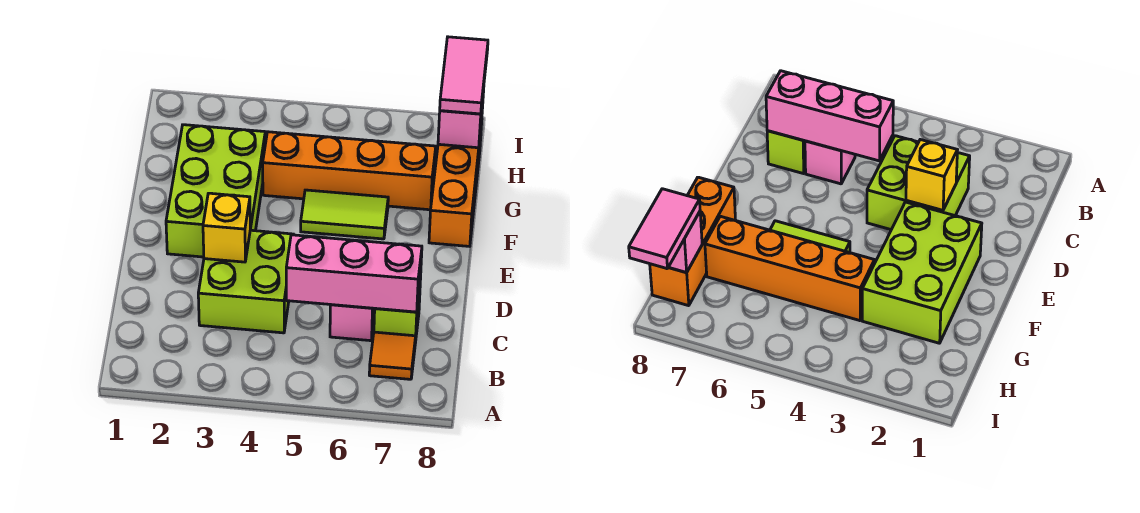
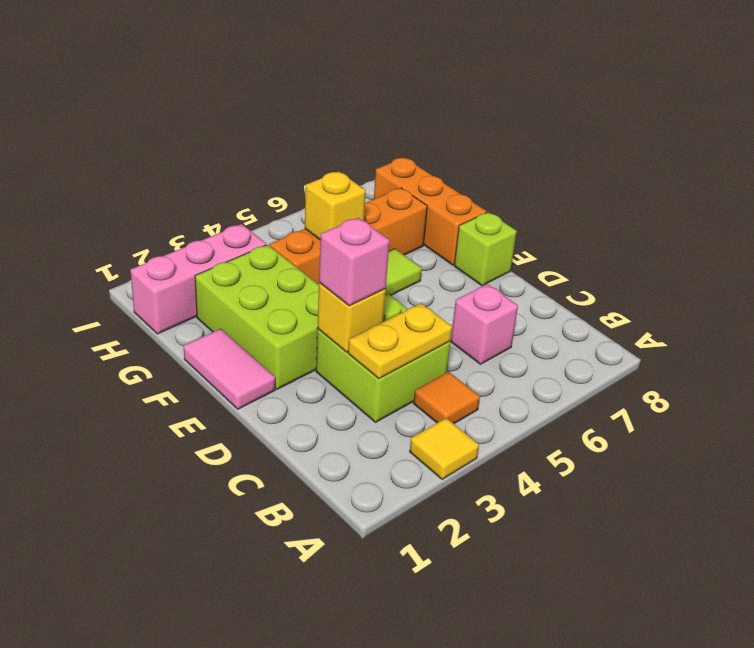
none -> yellow 1x1 tile [410,418,479,479]
orange 1x1 tile [369,332,416,379] -> orange 1x1 tile moved to [413,372,480,424]
none -> yellow 1x2 plate [348,303,452,379]
pink 1x3 brick [286,235,422,312] -> pink 1x3 brick moved to [130,224,266,334]
lime 1x1 brick [374,288,420,343] -> lime 1x1 brick moved to [454,212,517,286]
none -> yellow 1x1 brick [305,171,366,240]
pink 1x1 brick [438,89,484,148] -> pink 1x1 brick moved to [319,218,390,306]
pink 1x2 tile [440,37,488,114] -> pink 1x2 tile moved to [184,329,275,409]

